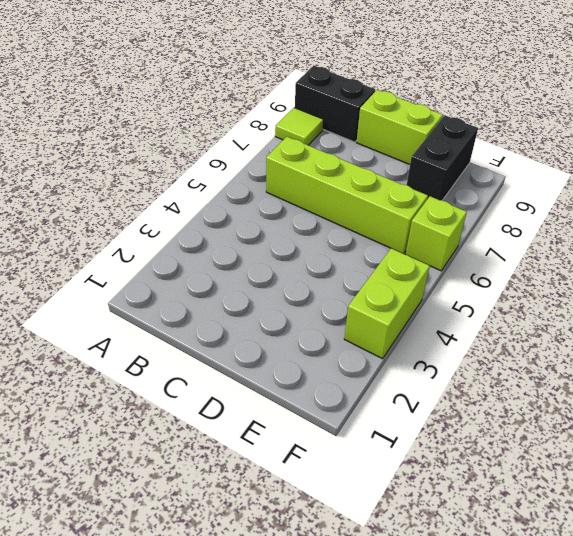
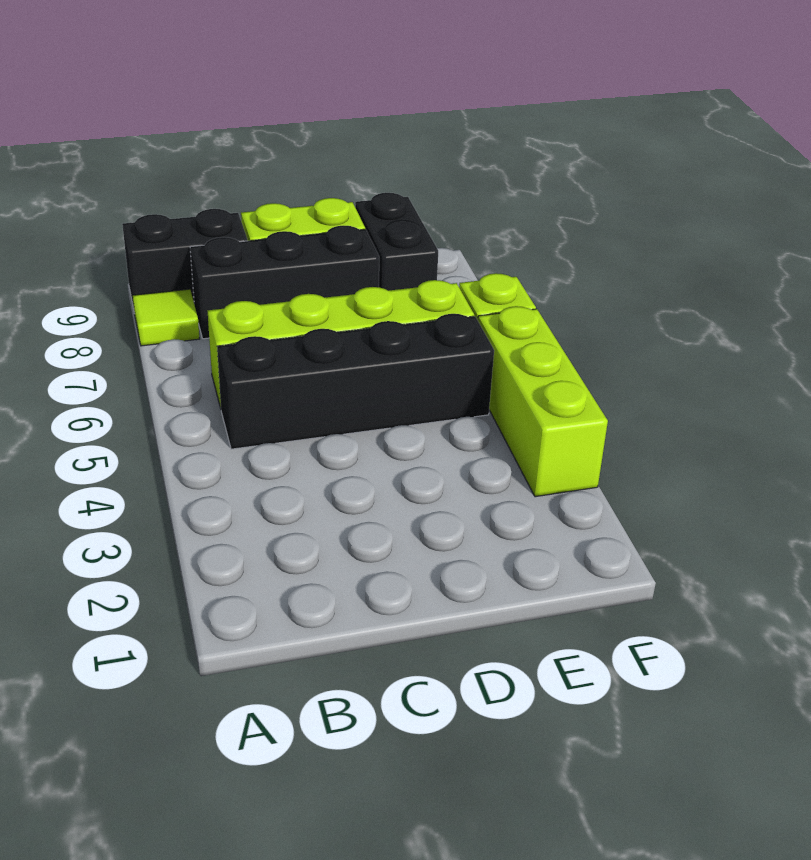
none -> black 1x4 brick [217,314,494,449]
none -> black 1x3 brick [190,226,379,339]
lime 1x2 brick [344,248,430,359] -> lime 1x3 brick [478,306,608,497]

